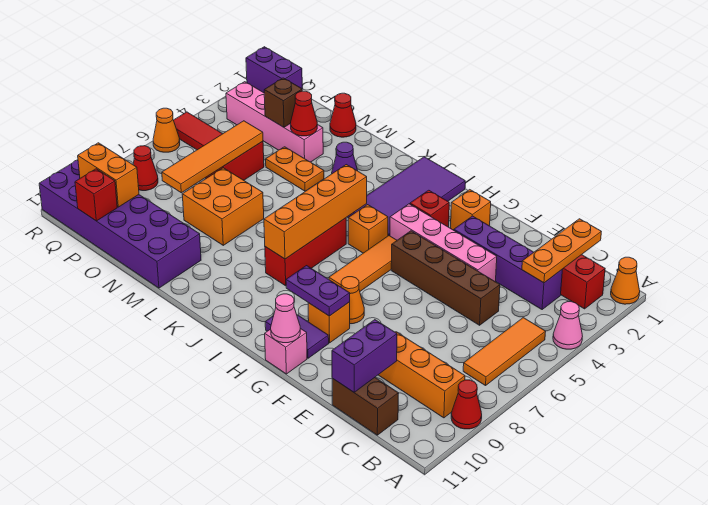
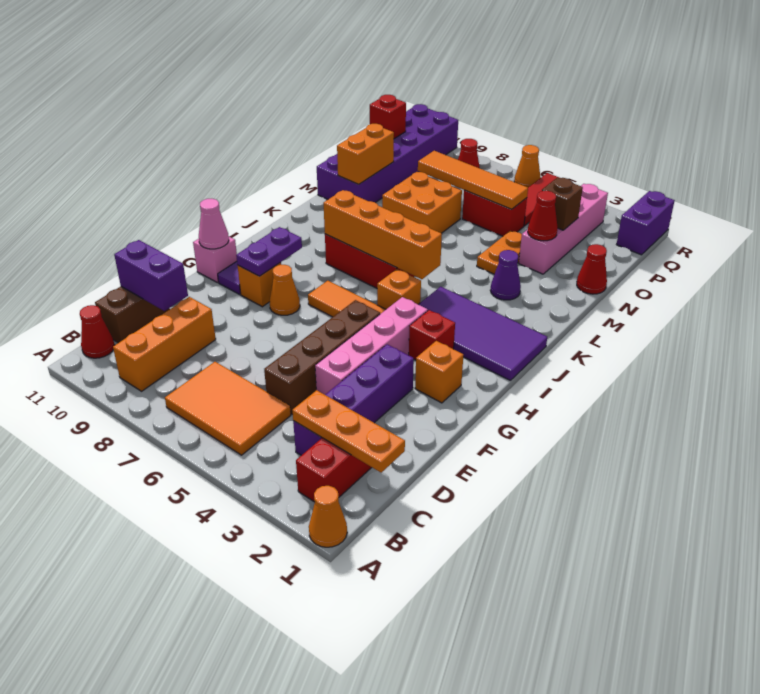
pink 1x1 cone [553,302,582,349] -> none
red 1x1 cone [451,380,482,429] -> red 1x1 cone moved to [80,305,115,358]
orange 1x3 tile [463,318,546,386] -> orange 2x3 tile [165,362,291,455]
orange 1x2 brick [78,143,139,207] -> orange 1x2 brick moved to [337,124,394,184]

